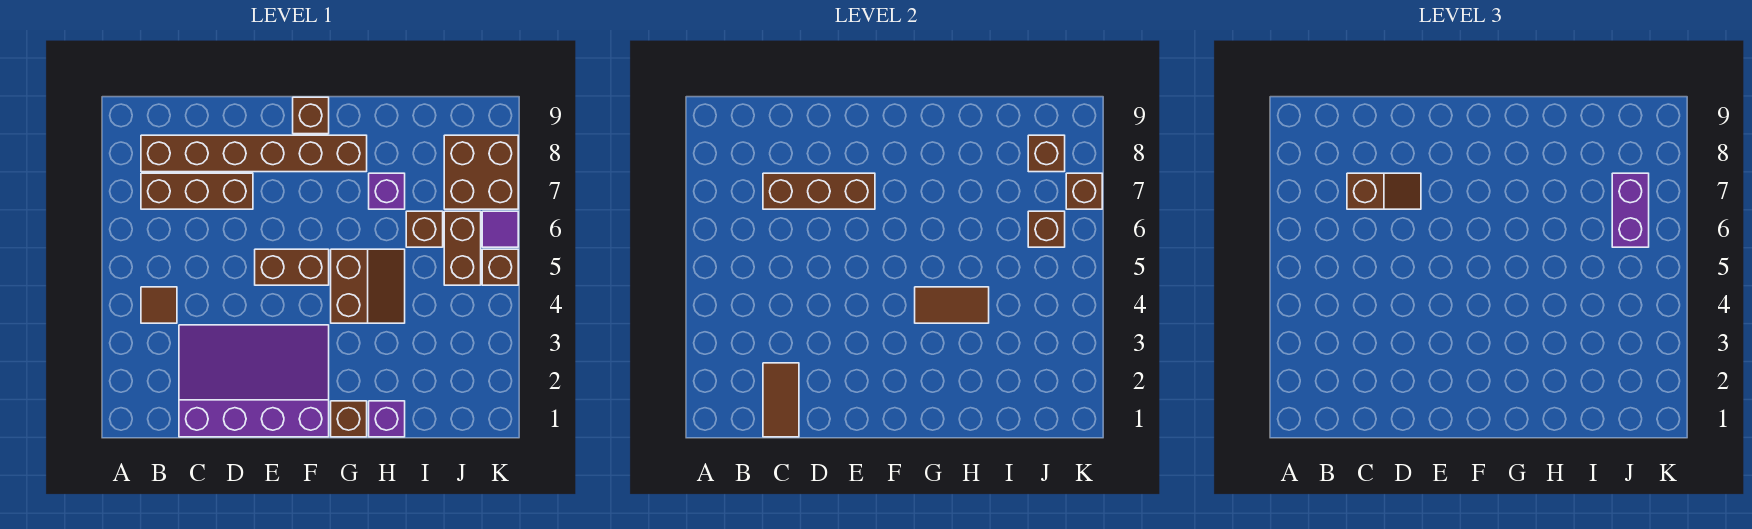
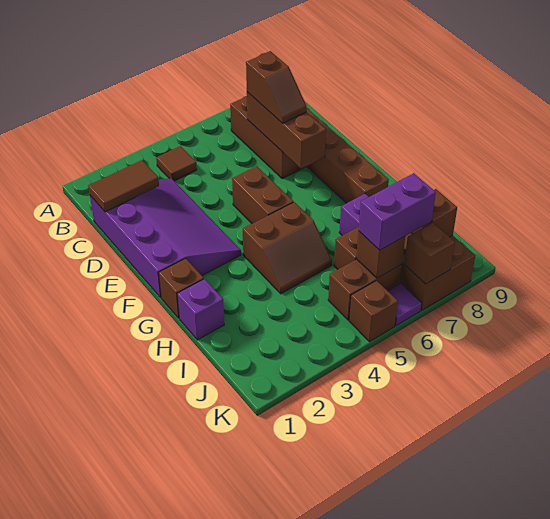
brown 1x1 brick [293,97,329,134] -> none
brown 1x2 tile [915,287,989,323] -> none

